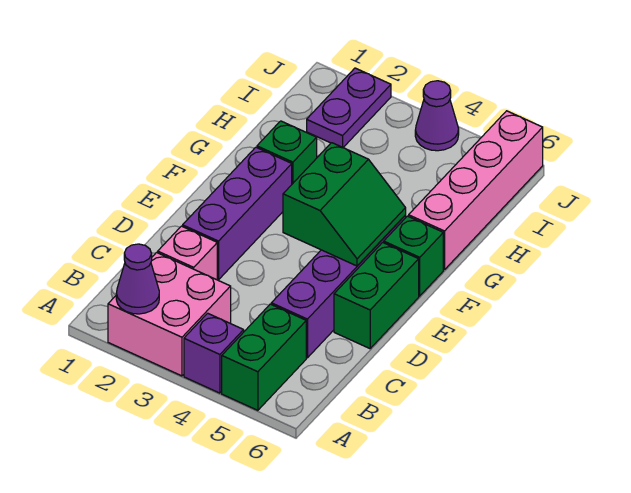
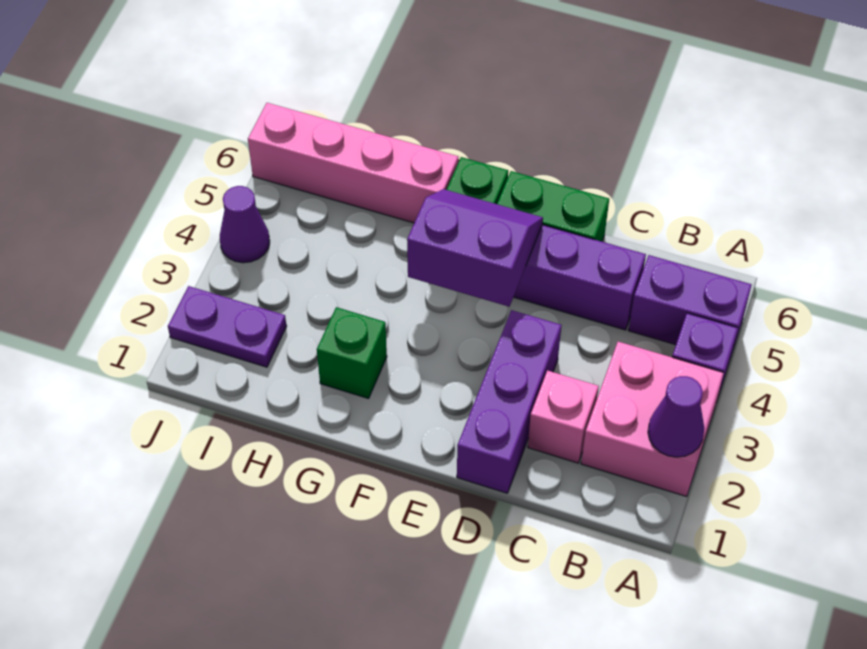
green 1x2 brick [222,304,306,410] -> purple 1x2 brick [628,255,752,355]
purple 1x3 brick [183,147,292,280] -> purple 1x3 brick turned to [457,310,561,493]
green 2x2 slope [283,143,406,266] -> purple 2x2 slope [407,189,543,307]

